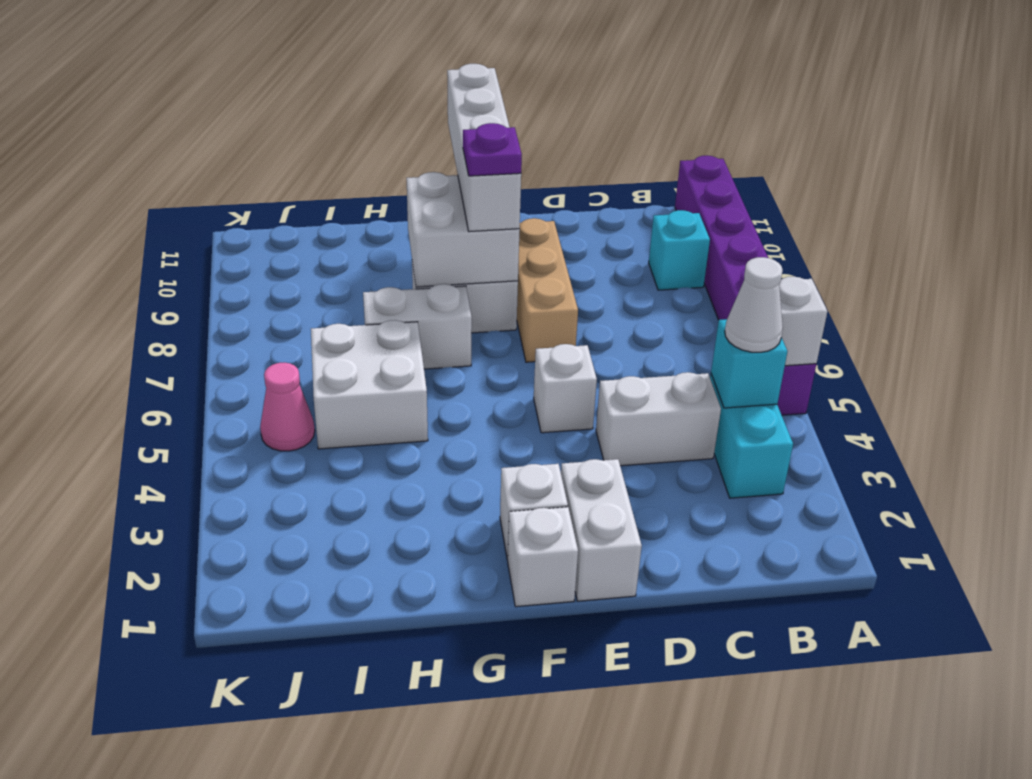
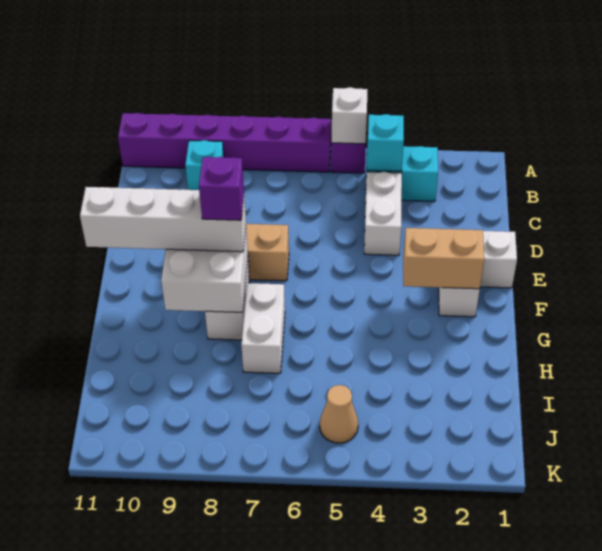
white 1x1 cone [725,257,783,352] -> none
white 1x1 brick [534,344,597,433] -> none
white 1x1 brick [508,507,578,607] -> none
none -> tan 1x2 brick [403,228,484,289]
purple 1x1 plate [463,123,522,176] -> purple 1x1 brick [199,157,244,220]
white 2x2 brick [311,320,428,449] -> none
pink 1x1 cone [260,363,315,451] -> tan 1x1 cone [320,385,358,443]

